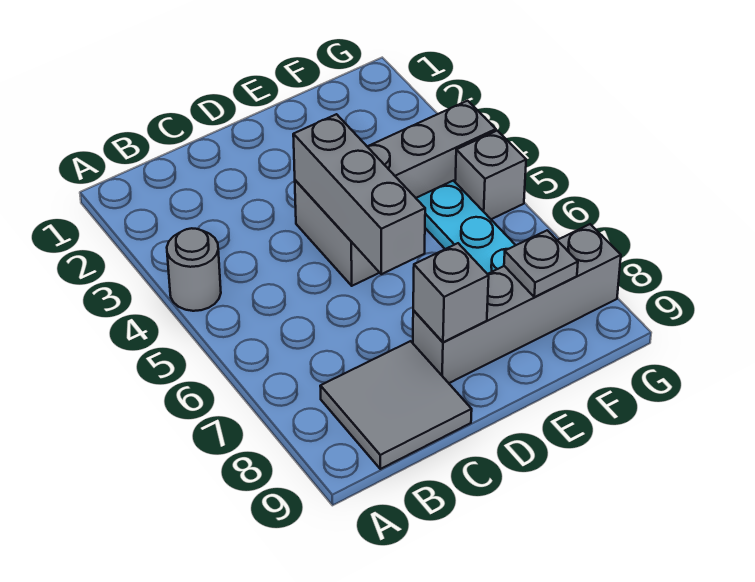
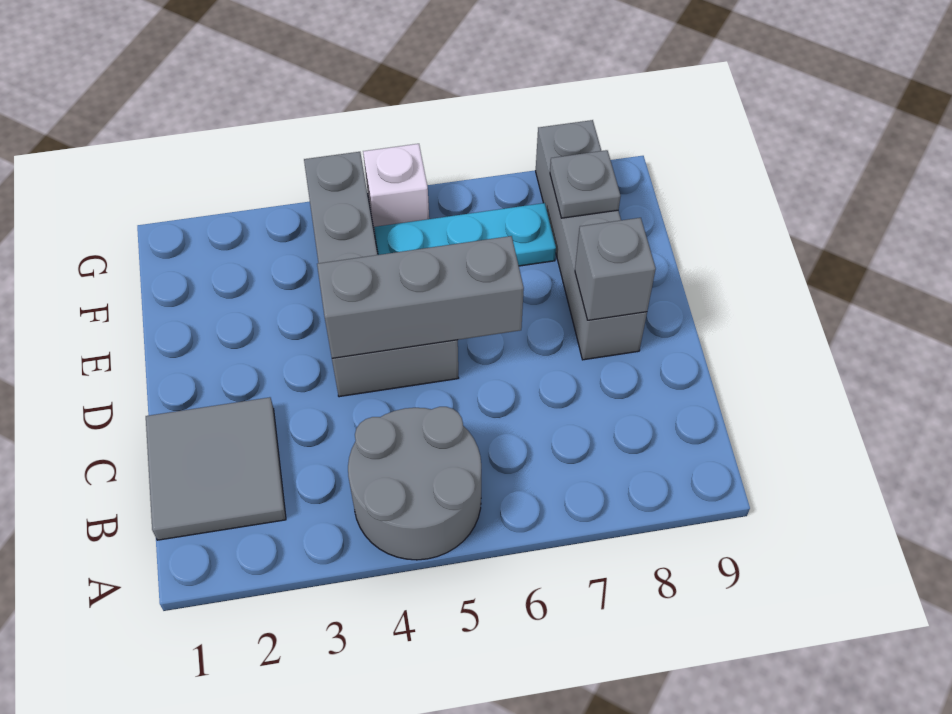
grey 1x1 round brick [167,228,221,311] -> grey 2x2 round brick [348,407,481,560]
grey 2x2 tile [320,341,472,469] -> grey 2x2 tile moved to [146,397,286,540]
grey 1x1 brick [455,131,526,219] -> white 1x1 brick [363,144,429,234]

